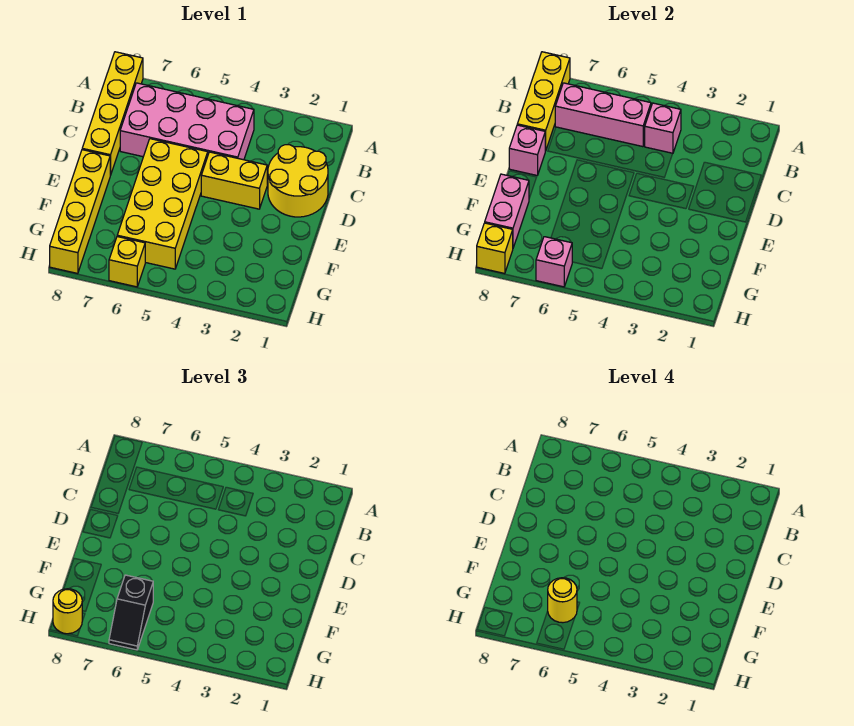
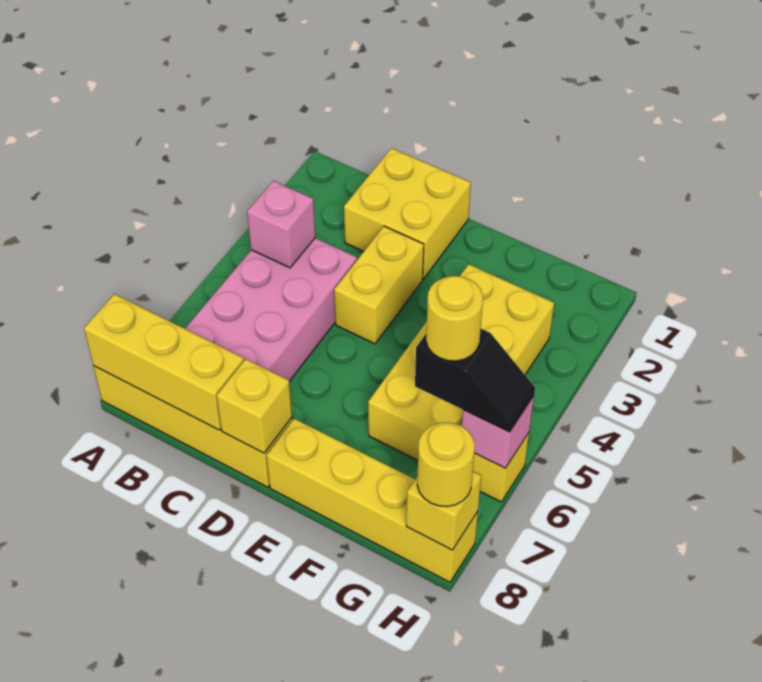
pink 1x3 brick [555,83,651,147] -> none
yellow 2x2 round brick [268,145,328,217] -> yellow 2x2 brick [344,148,471,279]
yellow 2x4 brick [117,139,208,269] -> yellow 2x4 brick turned to [368,264,554,460]
pink 1x1 brick [509,125,545,175] -> yellow 1x1 brick [217,359,292,453]
pink 1x2 brick [485,174,529,248] -> none

